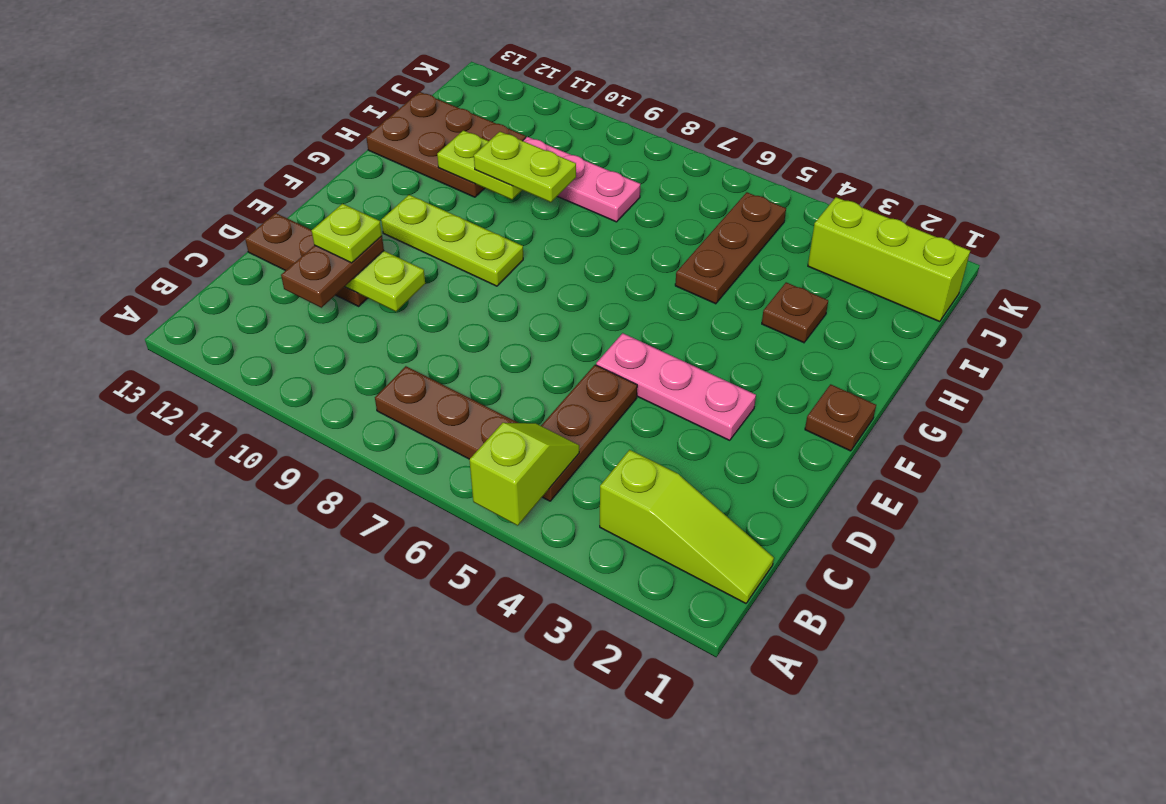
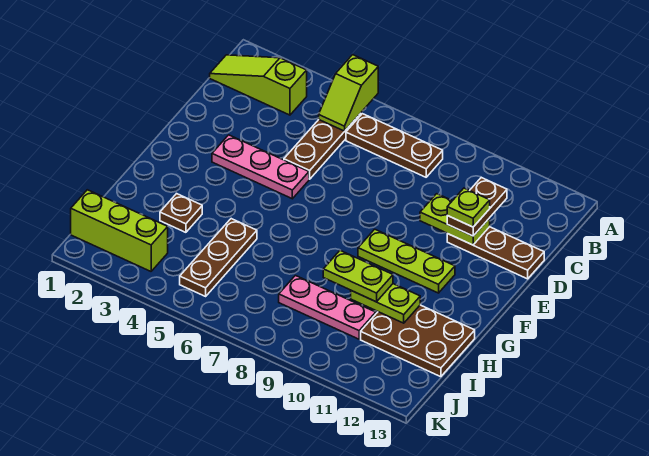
brown 1x1 plate [805,384,876,451] -> none

